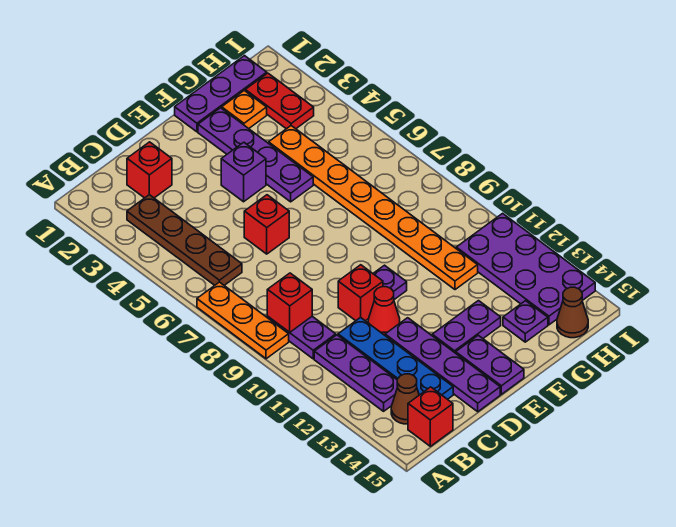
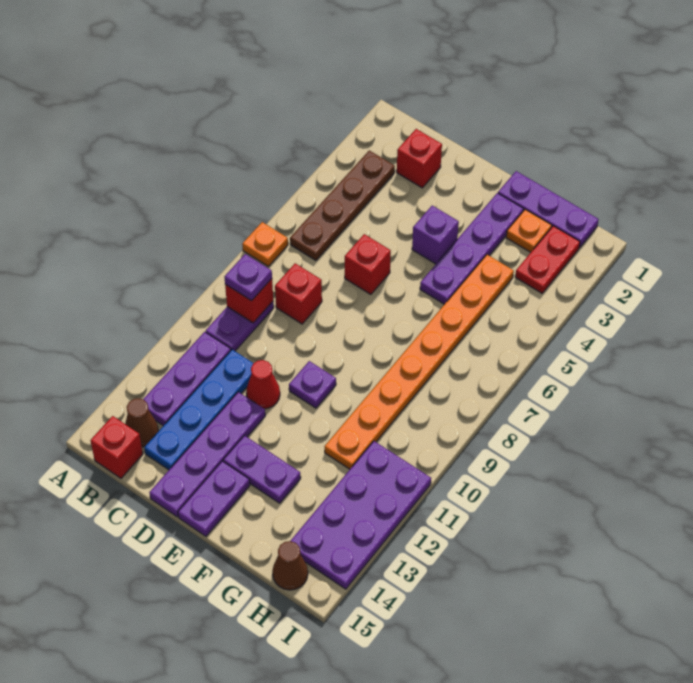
orange 1x3 plate [197,282,289,359] -> orange 1x1 plate [242,222,288,266]
red 1x1 brick [338,265,383,321] -> red 1x1 brick moved to [275,263,322,324]
purple 1x1 plate [503,301,548,342] -> purple 1x1 plate moved to [225,254,272,301]

